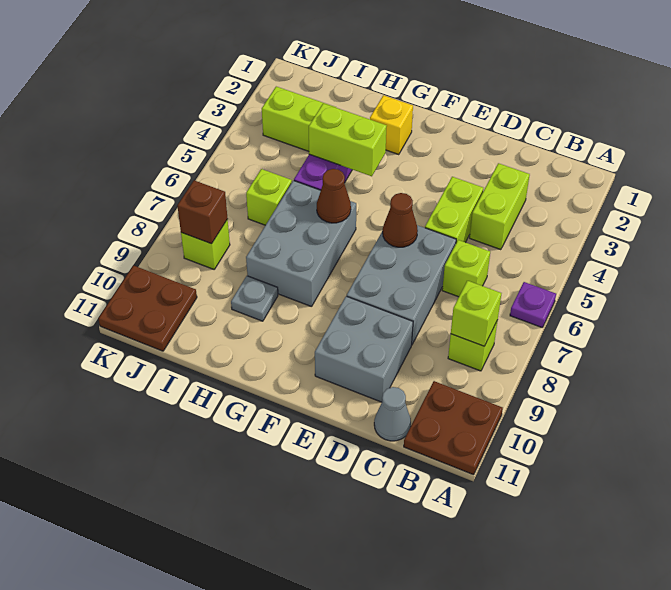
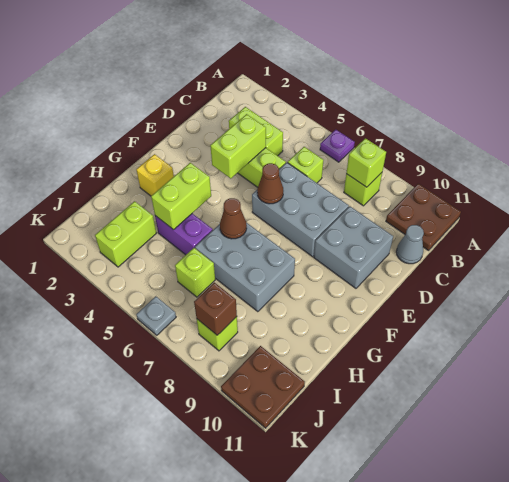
none -> lime 1x2 brick [210,114,266,179]
grey 1x1 plate [231,276,278,321] -> grey 1x1 plate moved to [136,296,176,335]

